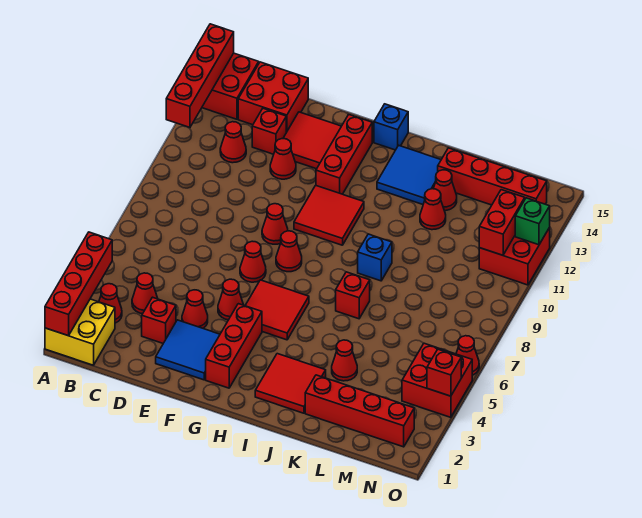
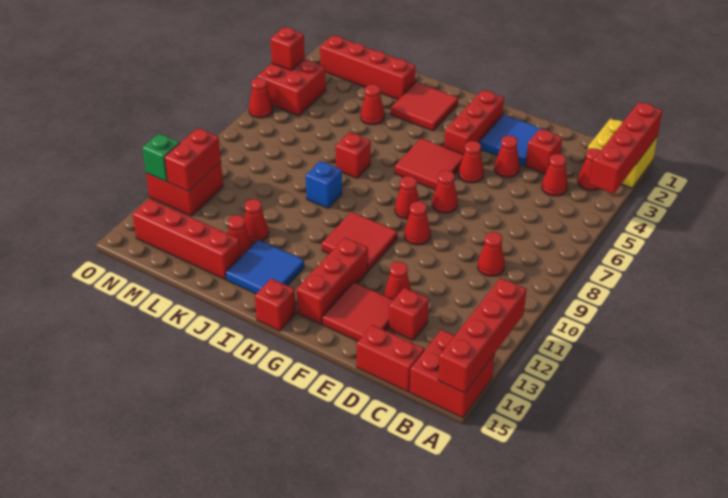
red 1x1 cone [220,122,246,163] -> red 1x1 cone moved to [478,232,505,276]
red 2x2 brick [238,62,308,132] -> red 1x2 brick [357,325,424,392]
blue 1x1 brick [374,104,408,150] -> red 1x1 brick [255,279,296,331]

